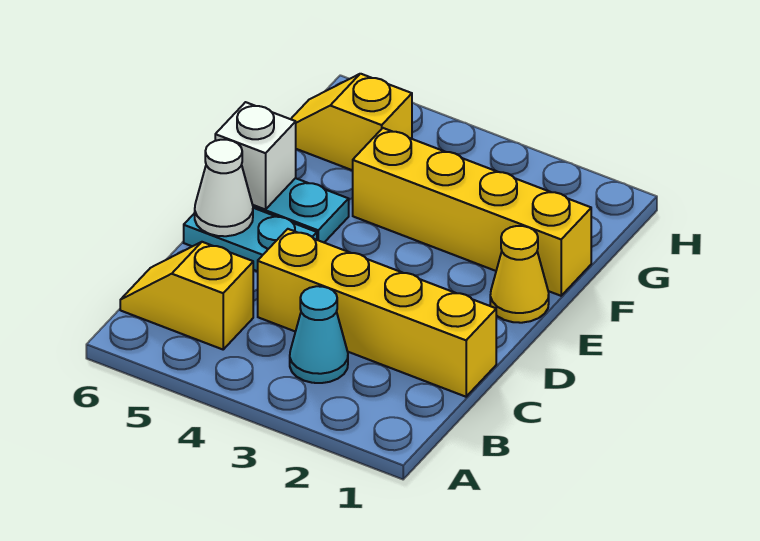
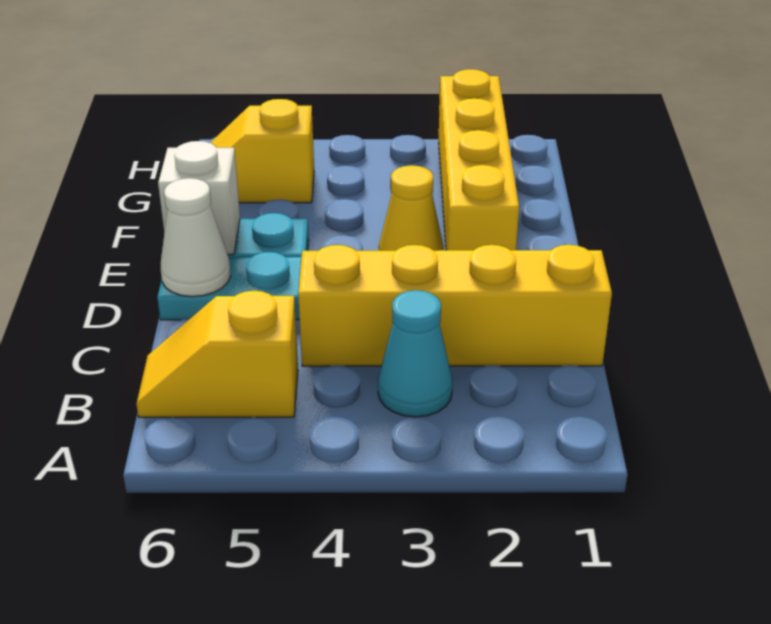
yellow 1x1 cone [490,226,549,323] -> yellow 1x1 cone moved to [378,165,444,251]
yellow 1x4 brick [353,128,591,296] -> yellow 1x4 brick turned to [439,69,519,250]

